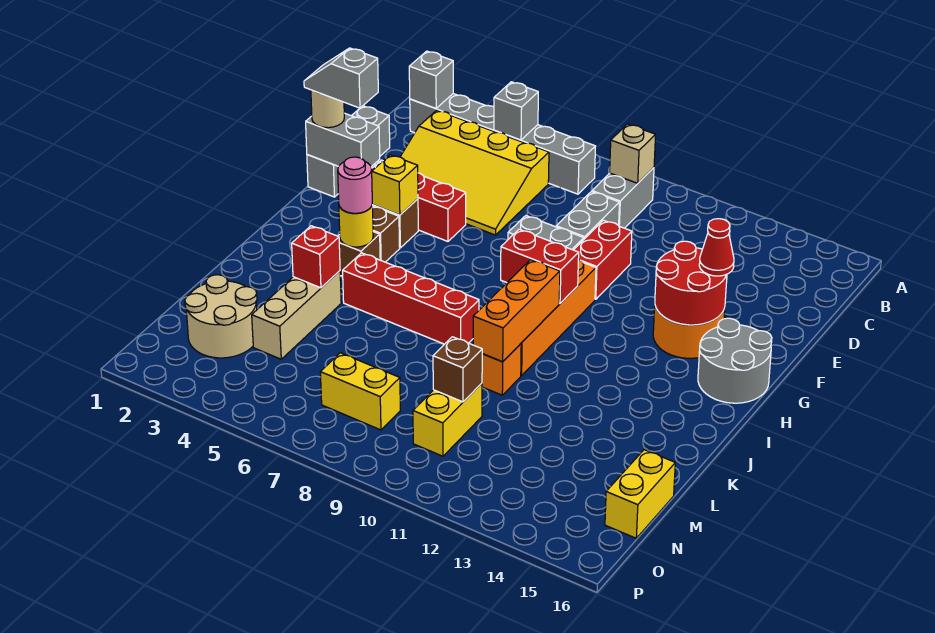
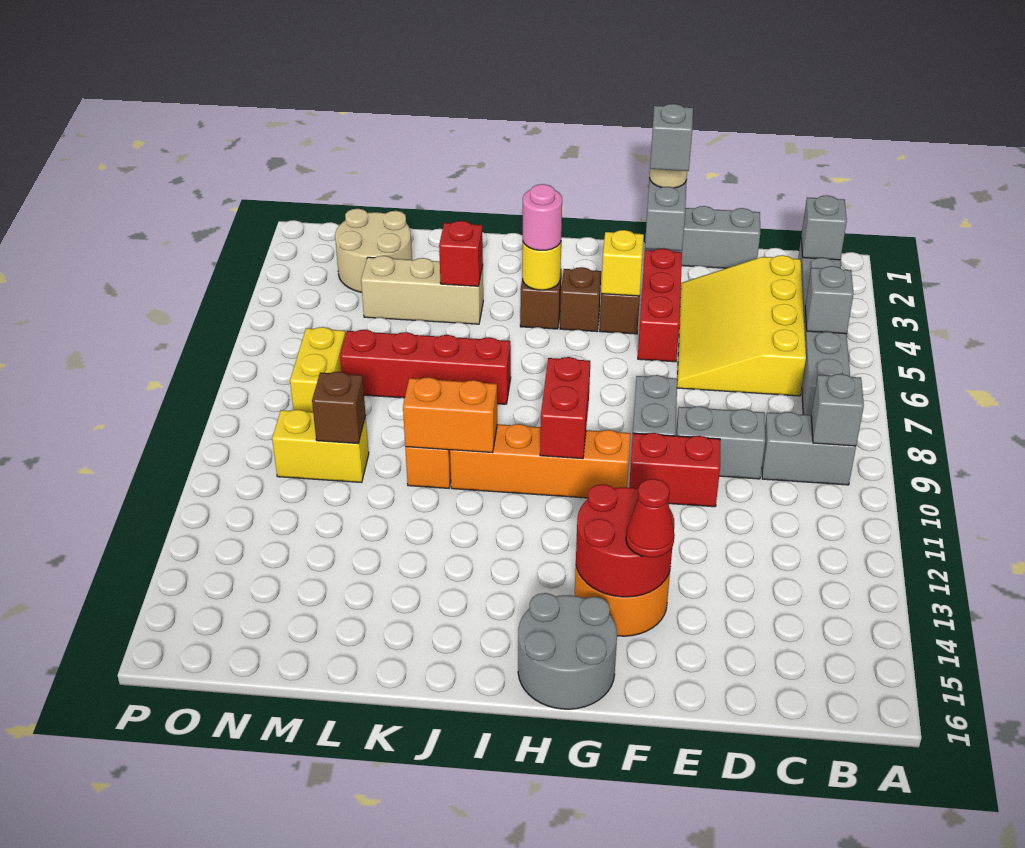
tan 1x1 brick [610,124,656,183] -> grey 1x1 brick [811,374,864,446]
orange 1x3 brick [473,260,560,362] -> orange 1x2 brick [403,377,497,452]
red 1x4 brick [343,253,479,344] -> red 1x4 brick turned to [340,330,511,404]
yellow 1x2 brick [605,450,675,538] -> none

